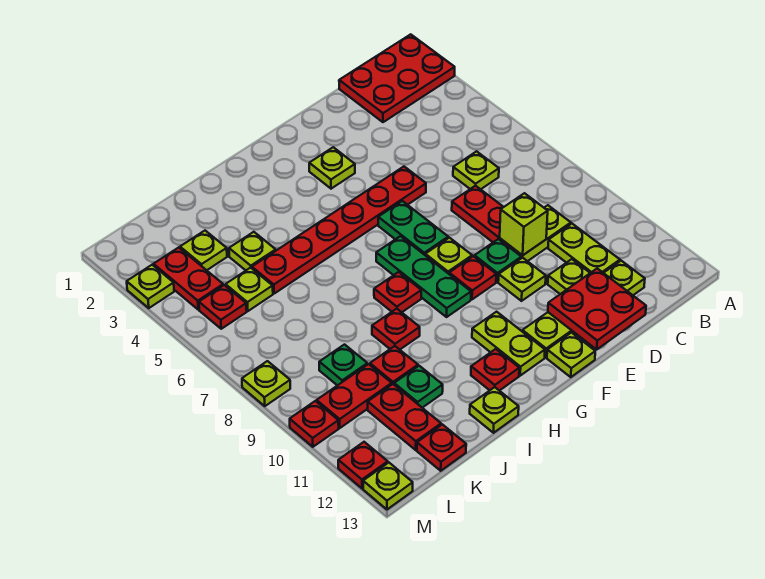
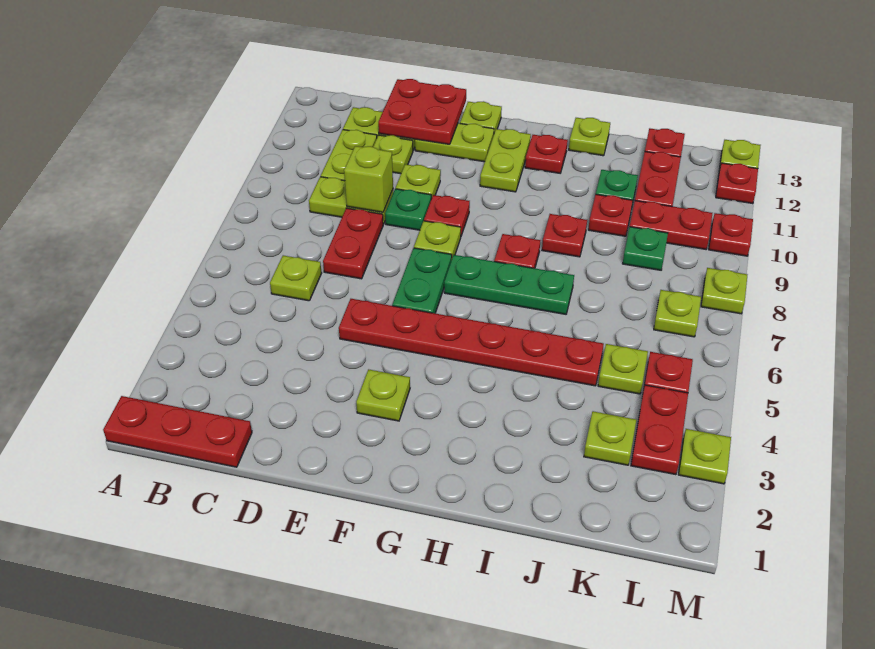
red 2x3 plate [339,34,455,122] -> red 1x3 plate [103,396,252,467]
green 1x3 plate [376,236,471,317] -> green 1x3 plate turned to [444,255,574,314]
lime 1x1 plate [229,232,276,270] -> lime 1x1 plate moved to [654,290,701,337]

